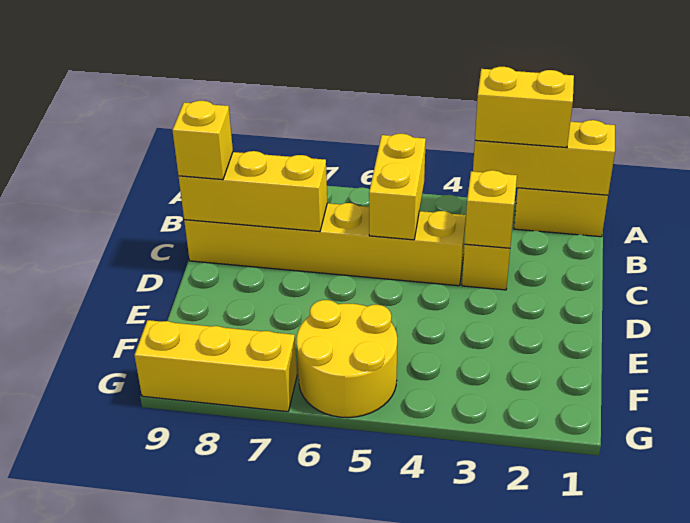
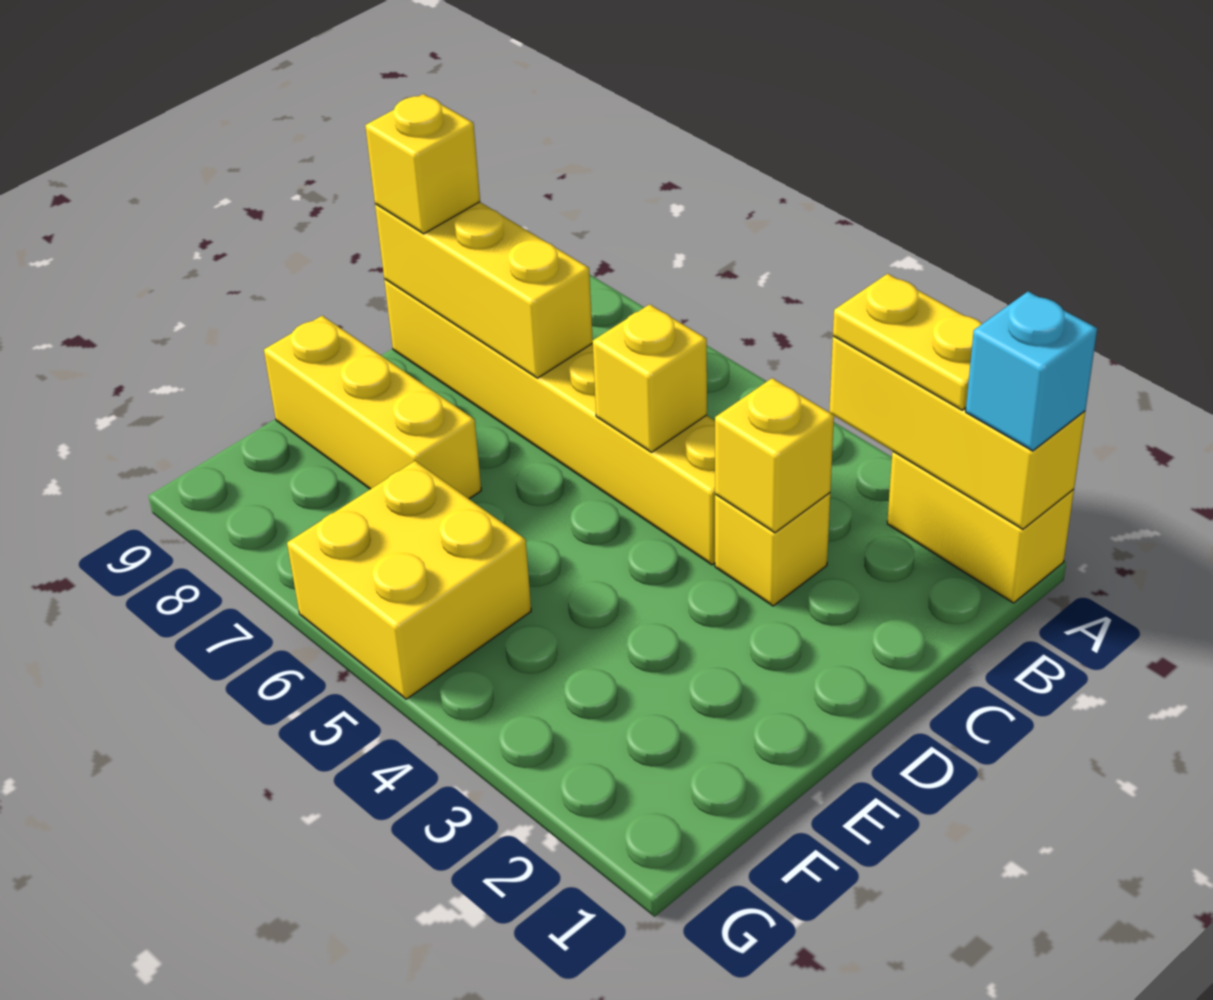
none -> cyan 1x1 brick [966,292,1097,451]
yellow 1x2 brick [475,67,574,148] -> yellow 1x2 plate [833,274,982,410]
yellow 1x2 brick [369,134,426,240] -> yellow 1x1 brick [592,304,707,452]
yellow 2x2 round brick [296,300,397,418] -> yellow 2x2 brick [287,461,531,699]
yellow 1x3 brick [134,320,297,412] -> yellow 1x3 brick moved to [264,316,481,499]

